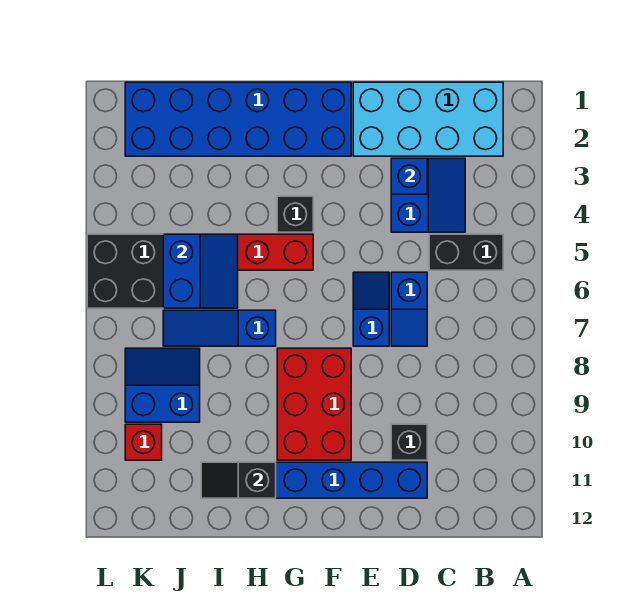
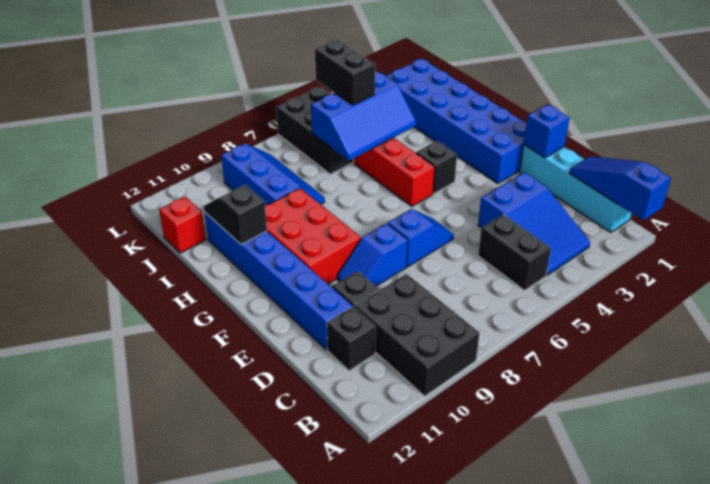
none -> black 2x3 brick [355,274,480,396]
cyan 2x4 brick [353,82,503,156] -> cyan 1x4 brick [520,145,631,232]
blue 2x2 slope [391,158,465,232] -> blue 2x3 slope [478,172,590,275]
none -> black 1x1 brick [327,306,376,371]
blue 1x1 brick [391,158,427,194] -> blue 1x1 brick moved to [524,104,570,158]
blue 1x2 slope [391,272,427,346] -> blue 1x2 slope moved to [337,223,408,286]
red 2x3 brick [277,348,351,460] -> red 2x3 brick turned to [265,188,361,284]
blue 1x3 slope [163,310,276,346] -> blue 1x3 slope moved to [570,156,671,220]
blue 2x2 slope [163,234,238,308] -> blue 2x3 slope [311,72,416,161]
none -> black 1x2 brick [315,40,375,105]
blue 2x2 slope [125,348,200,422] -> blue 2x3 slope [221,143,325,205]
red 1x1 brick [125,424,162,460] -> red 1x1 brick moved to [159,197,206,253]

